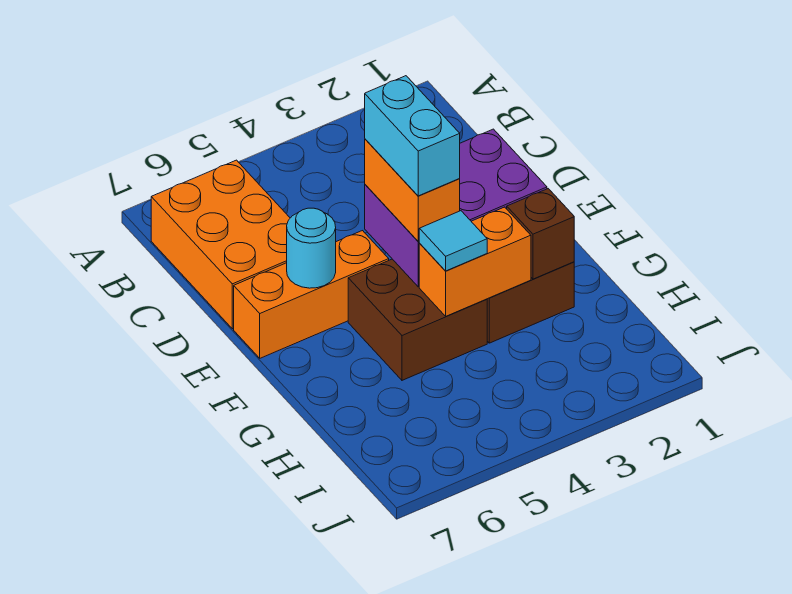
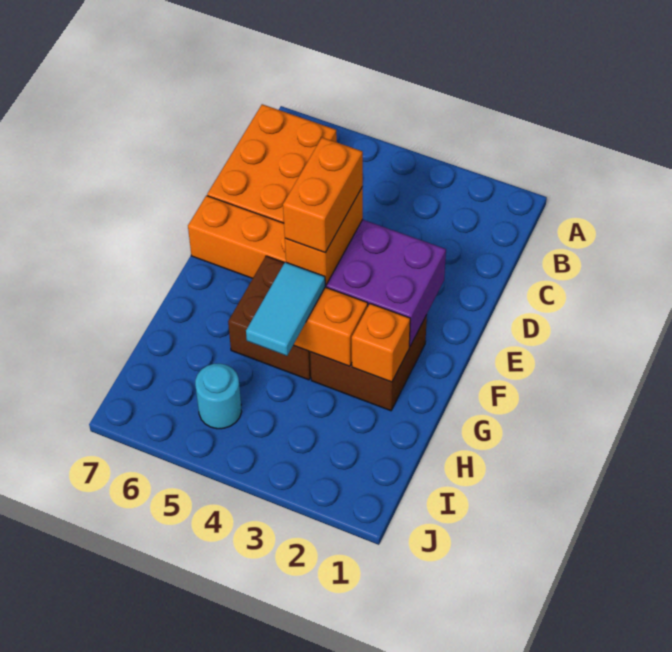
cyan 1x2 brick [365,76,460,196] -> orange 1x2 brick [283,138,363,252]
cyan 1x1 round brick [287,208,336,288] -> cyan 1x1 round brick moved to [195,364,242,429]
brown 1x1 brick [507,189,574,279] -> orange 1x1 brick [352,304,410,382]
cyan 1x1 tile [419,211,487,271] -> cyan 1x2 tile [246,262,325,356]

